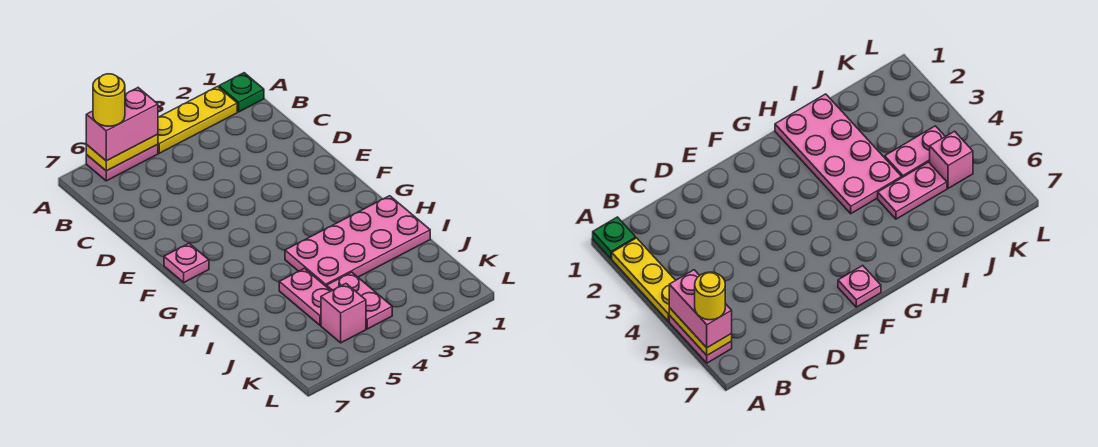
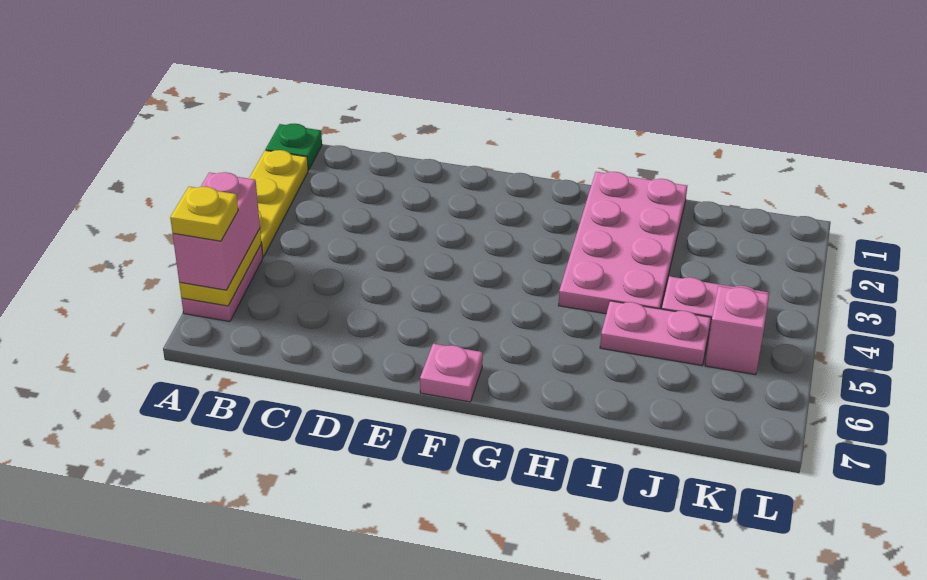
yellow 1x1 round brick [93,74,125,126] -> yellow 1x1 plate [170,187,238,241]

